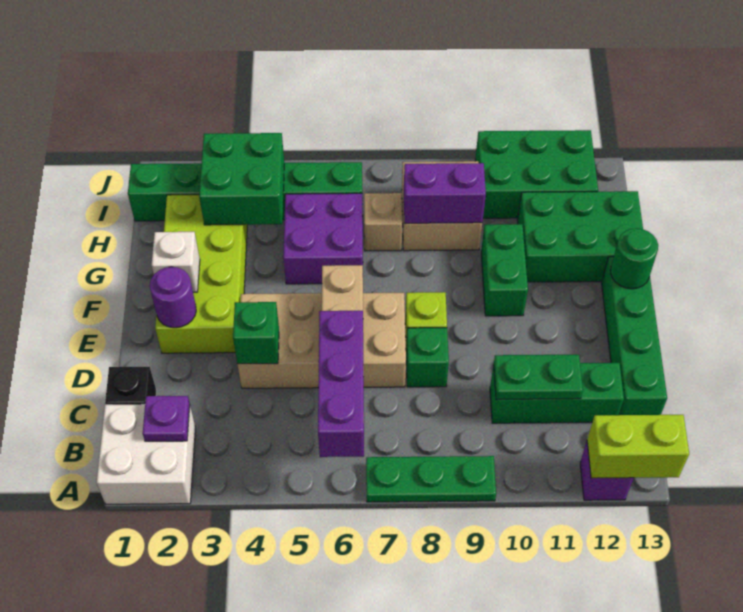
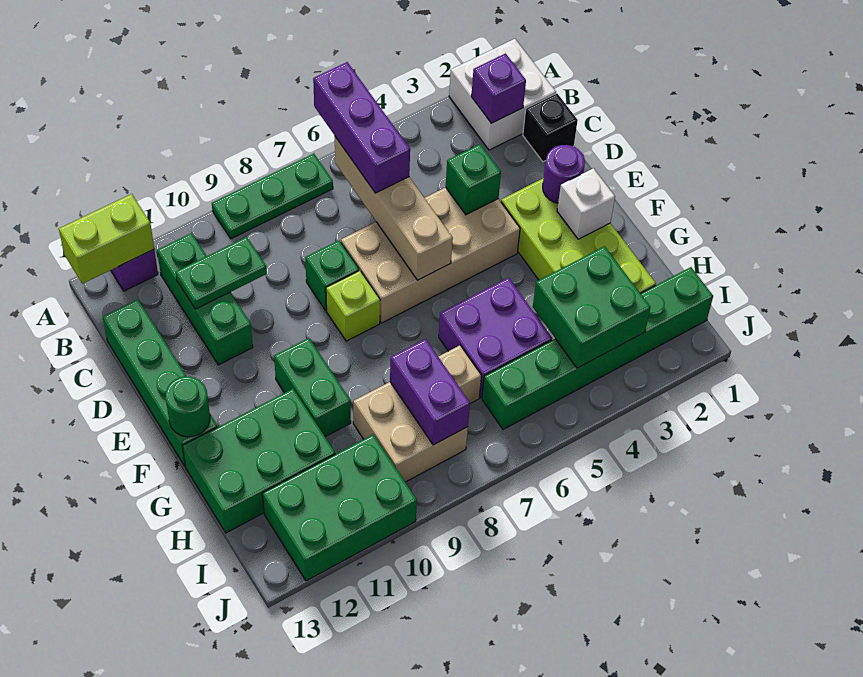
purple 1x1 plate [143,396,190,441] -> purple 1x1 brick [471,54,526,123]
green 1x3 brick [490,363,624,423] -> green 1x3 brick turned to [157,233,253,365]
purple 1x2 brick [404,163,486,223] -> purple 1x2 brick turned to [390,339,470,445]

